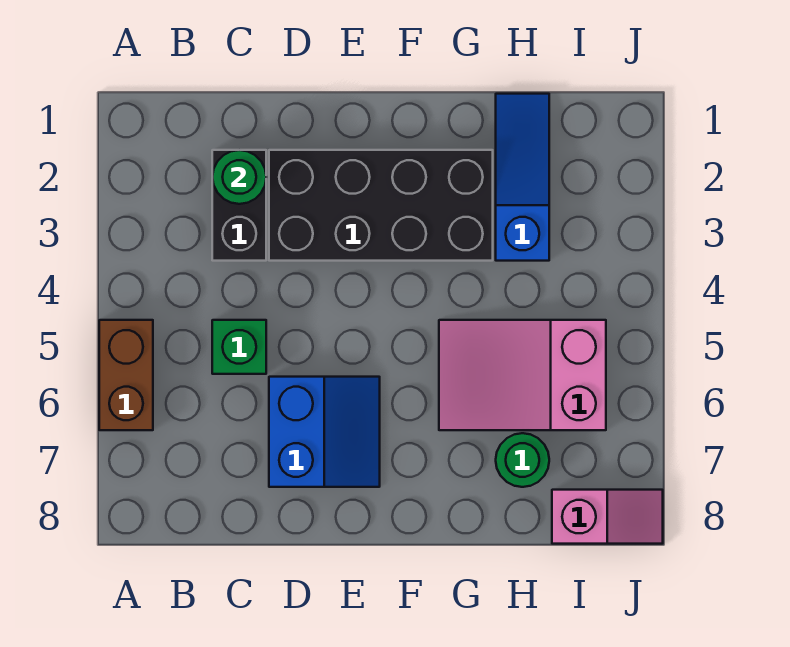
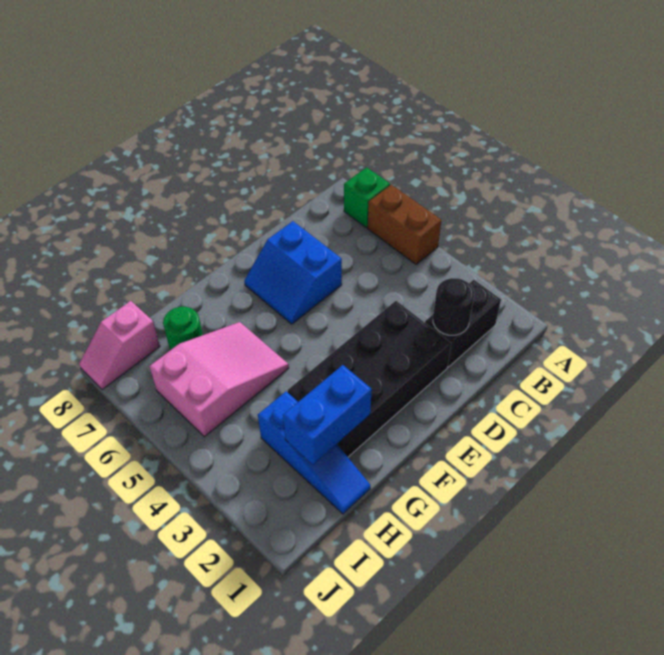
black 1x2 brick [212,150,266,261] -> black 1x2 brick turned to [425,280,501,367]
green 1x1 round brick [212,150,266,204] -> black 1x1 round brick [433,278,474,335]
green 1x1 brick [212,320,266,374] -> green 1x1 brick moved to [344,167,390,228]
none -> blue 1x2 brick [283,365,372,465]

